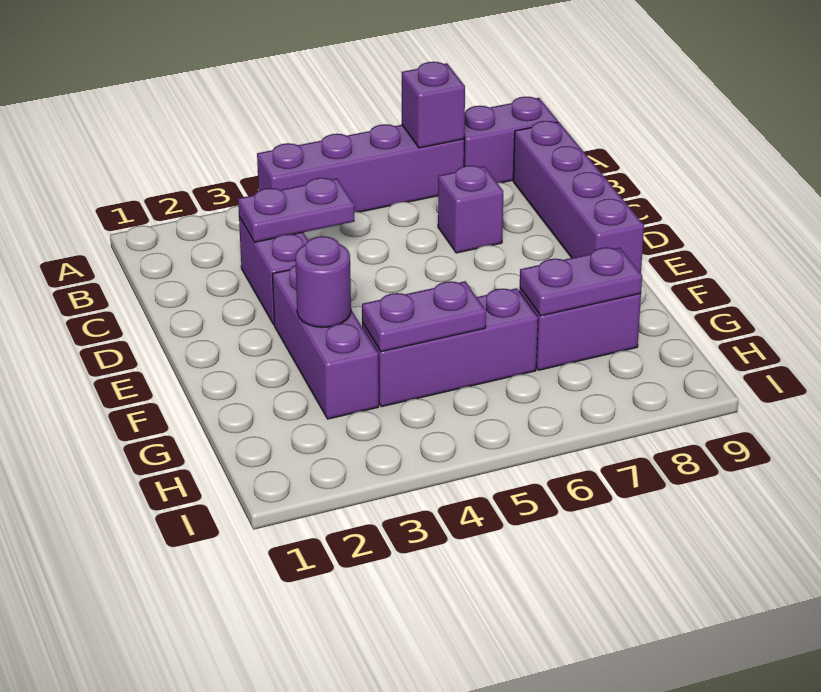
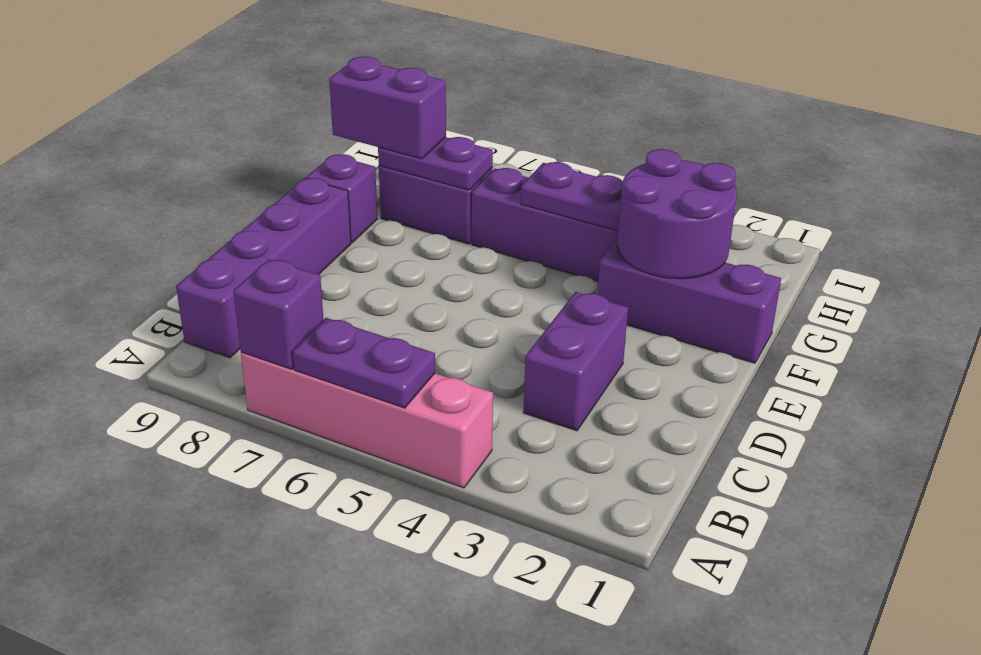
purple 1x4 brick [257,124,464,212] -> pink 1x4 brick [241,352,493,488]
purple 1x2 brick [464,97,558,183] -> purple 1x2 brick moved to [329,57,446,159]
purple 1x2 plate [238,178,355,242] -> purple 1x2 plate moved to [293,318,435,408]
purple 1x1 brick [438,166,503,253] -> purple 1x1 brick moved to [306,154,377,243]
purple 1x3 brick [272,265,379,419] -> purple 1x3 brick turned to [597,238,781,363]
purple 1x1 round brick [295,236,351,327] -> purple 2x2 round brick [617,149,737,279]

